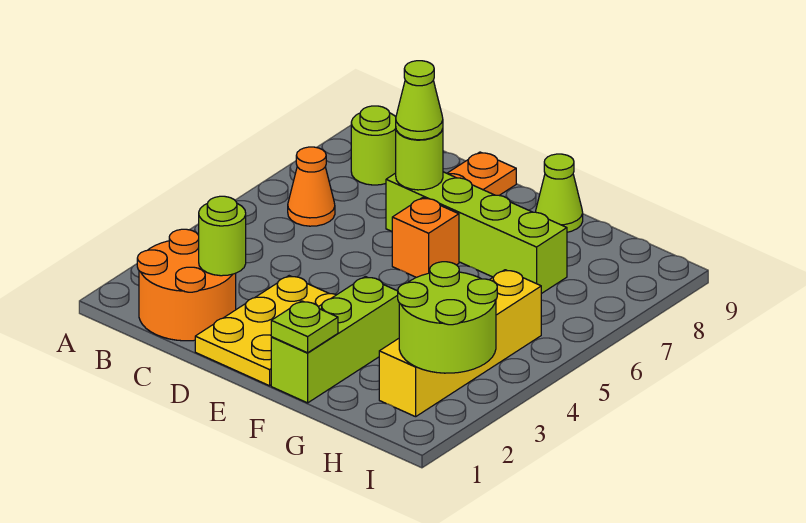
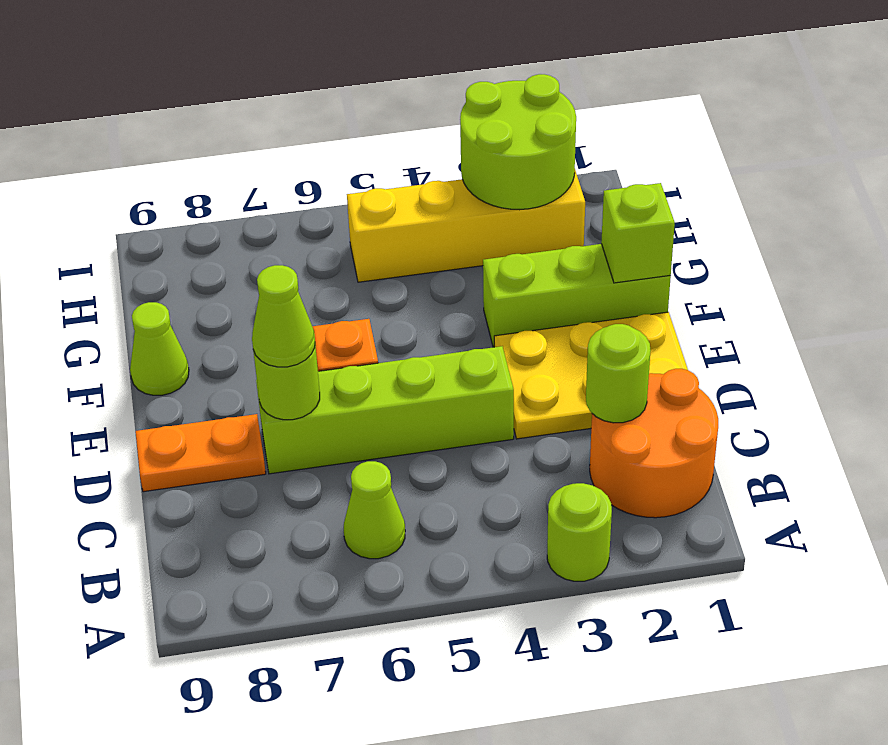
orange 1x1 cone [288,147,335,226] -> lime 1x1 cone [344,461,405,559]
lime 1x1 round brick [351,106,396,185] -> lime 1x1 round brick moved to [547,483,612,581]
lime 1x4 brick [386,172,567,294] -> lime 1x4 brick turned to [256,346,514,474]
lime 1x1 plate [271,301,338,353] -> lime 1x1 brick [601,183,675,283]

